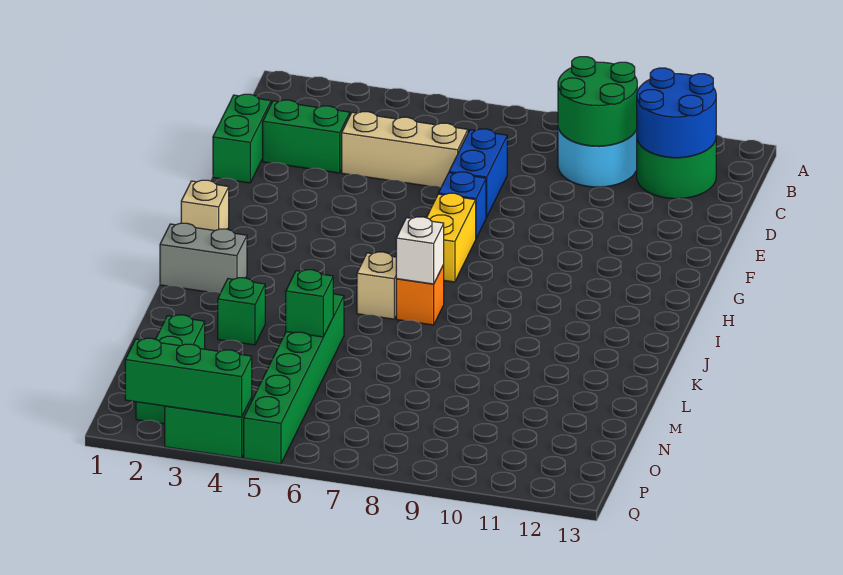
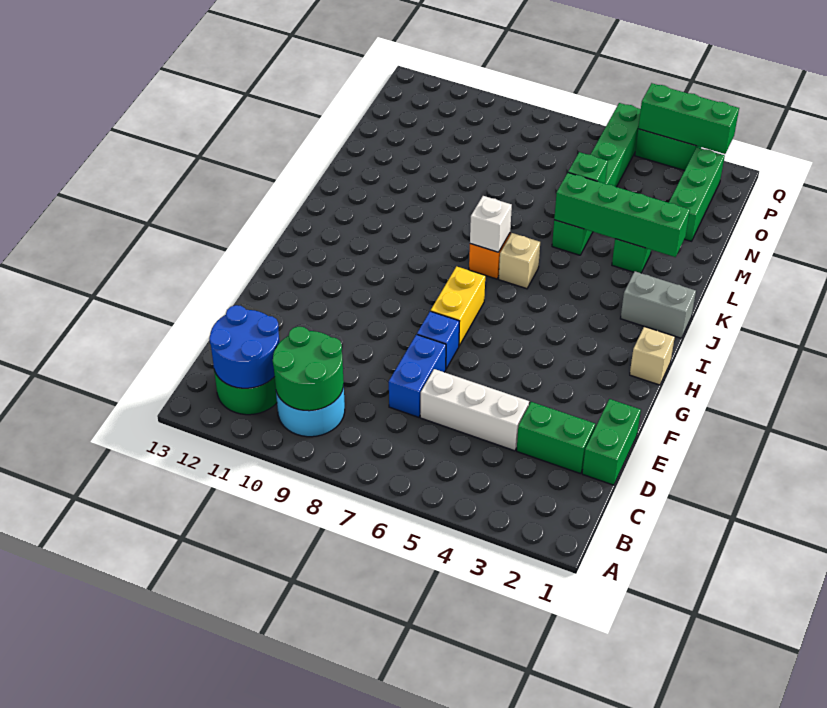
tan 1x3 brick [342,112,468,187] -> white 1x3 brick [420,369,529,451]
none -> green 1x4 brick [554,173,690,257]

